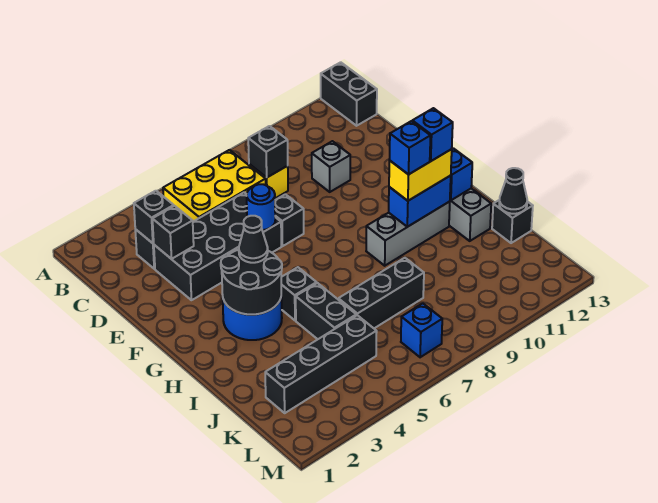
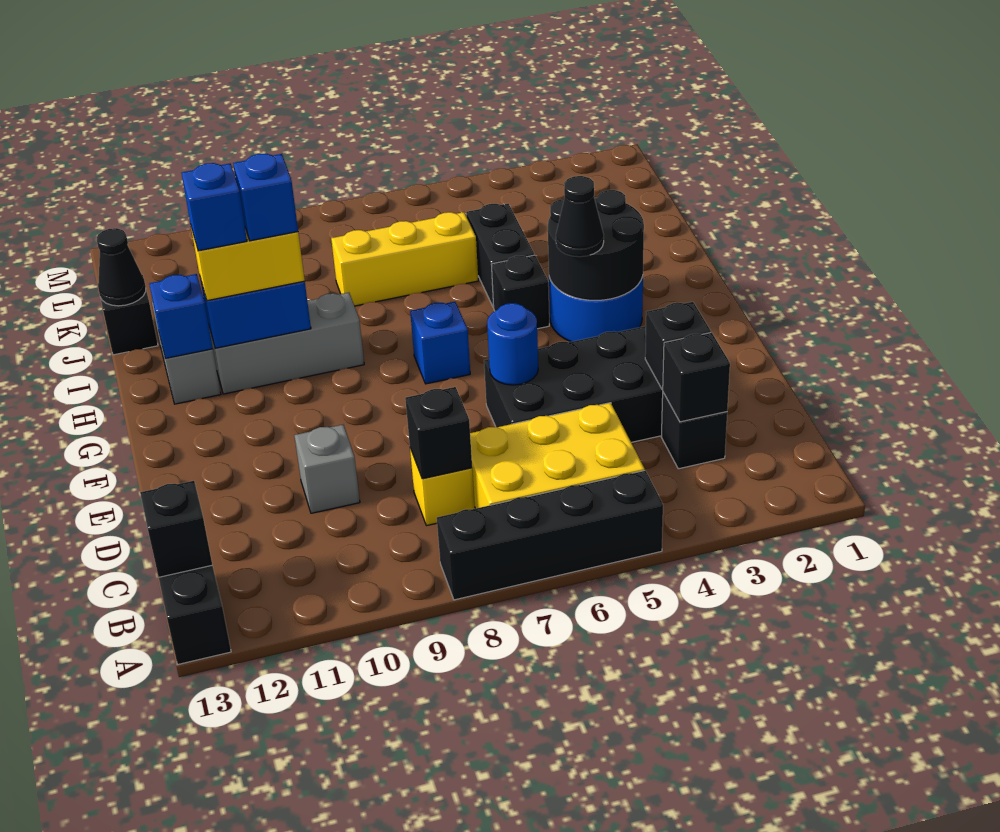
black 1x1 brick [275,194,304,246] -> black 1x1 brick moved to [140,481,212,577]
black 1x3 brick [338,258,424,328] -> yellow 1x3 brick [331,212,478,306]
black 1x4 brick [265,315,377,413] -> black 1x4 brick moved to [437,471,663,600]
blue 1x1 brick [401,303,442,357] -> blue 1x1 brick moved to [410,302,470,384]

